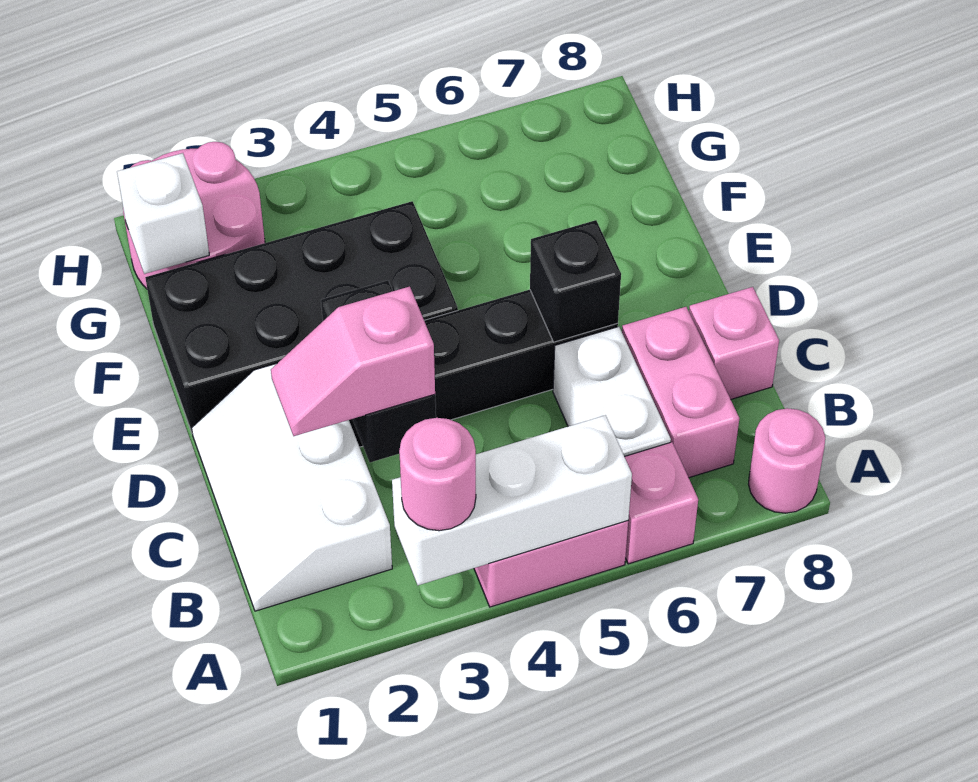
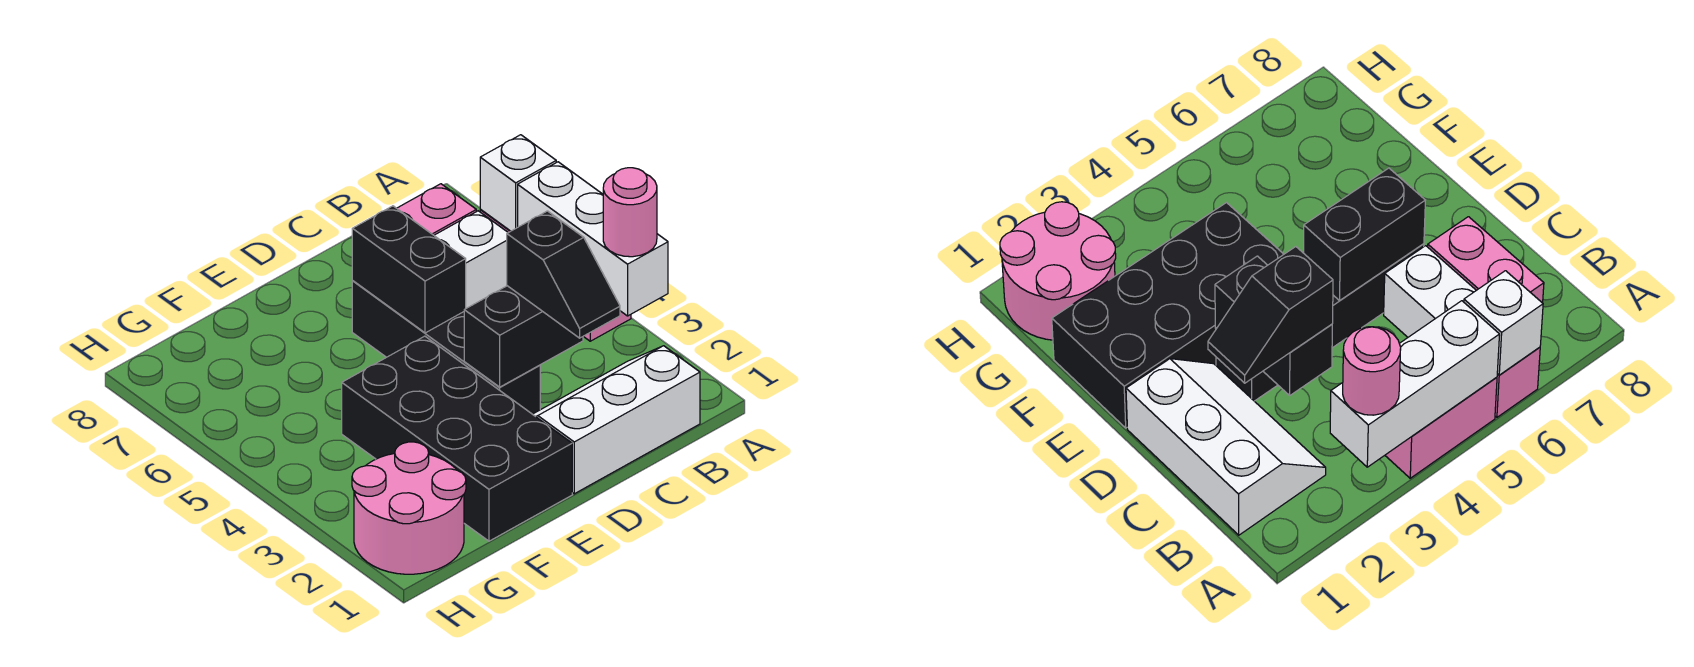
pink 1x1 round brick [748,408,825,513] -> none
white 2x3 slope [192,364,392,611] -> white 2x3 slope turned to [533,346,700,494]
pink 1x2 slope [271,287,435,436] -> black 1x2 slope [507,211,620,338]
pink 1x1 brick [689,287,779,399] -> none
black 1x1 brick [530,220,621,342] -> black 1x2 brick [352,206,466,333]
white 1x1 brick [117,153,209,274] -> white 1x1 brick moved to [480,135,556,231]

